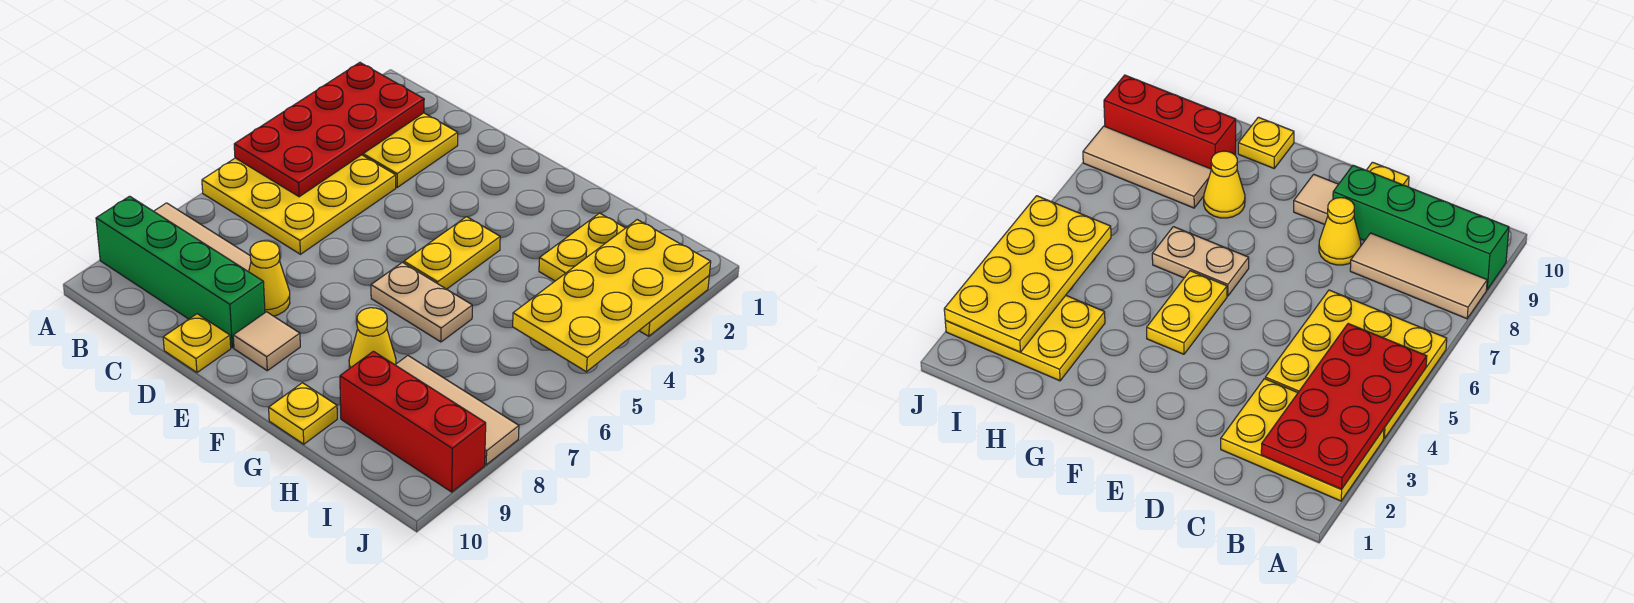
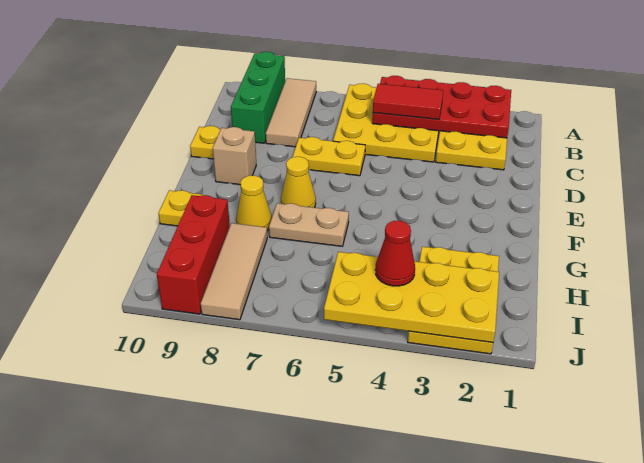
green 1x4 brick [96,196,265,348] -> green 1x3 brick [231,52,285,143]
none -> red 1x2 tile [373,84,443,119]
yellow 1x1 cone [249,241,290,316] -> yellow 1x1 cone moved to [281,157,316,208]
tan 1x1 tile [233,312,300,371] -> tan 1x1 brick [213,127,256,185]
yellow 1x2 plate [404,217,500,289] -> yellow 1x2 plate moved to [293,137,365,176]
tan 1x2 plate [371,262,472,342] -> tan 1x2 plate turned to [269,203,349,246]
none -> red 1x1 cone [375,221,415,286]

